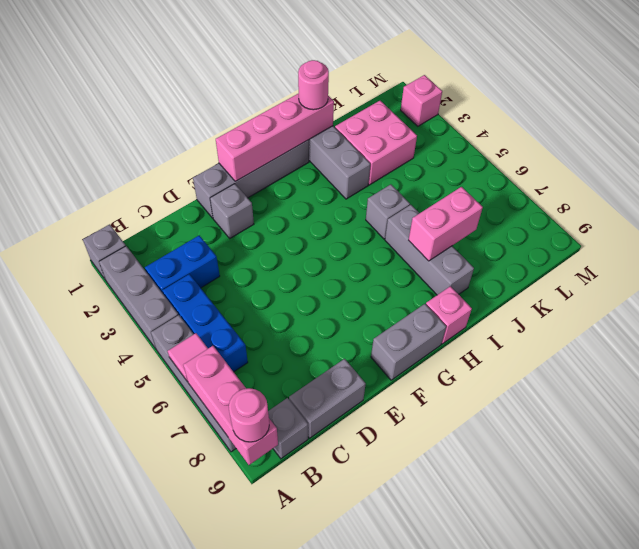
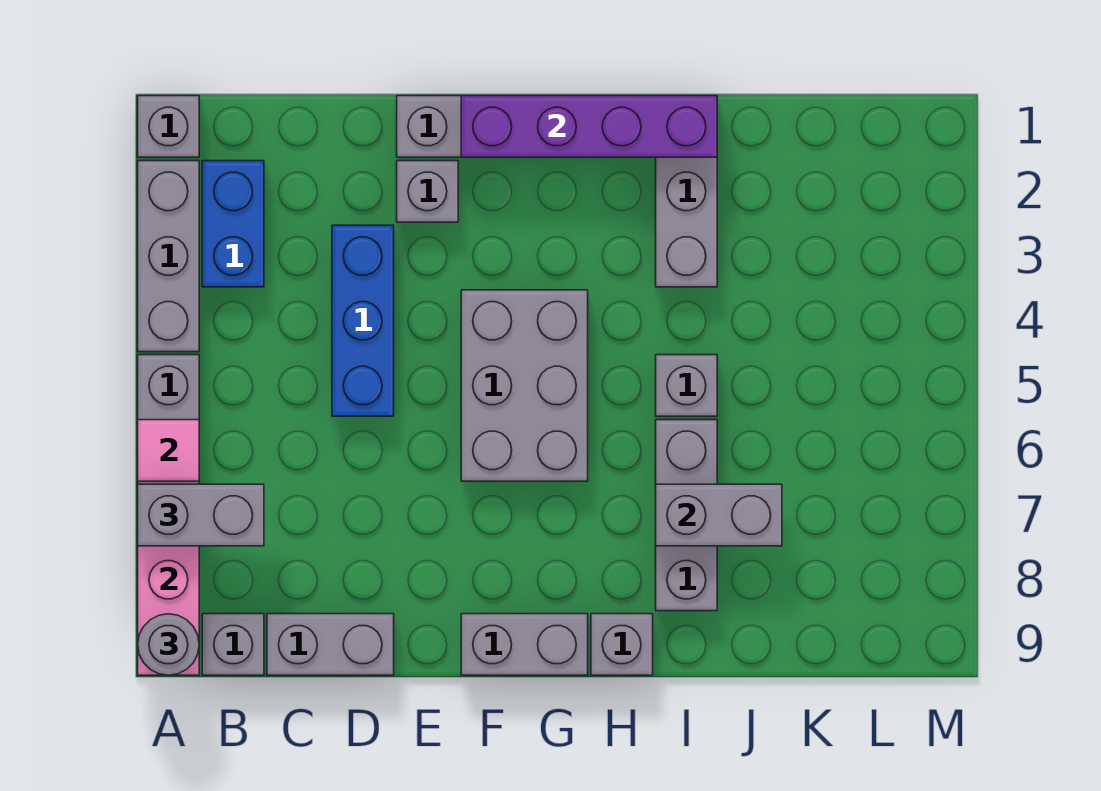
none -> grey 1x2 brick [138,484,264,546]
pink 1x1 round brick [229,388,269,442] -> grey 1x1 round brick [138,614,199,675]
blue 1x2 brick [145,235,220,293] -> blue 1x2 brick turned to [202,161,264,287]
blue 1x3 brick [162,274,248,372] -> blue 1x3 brick moved to [332,225,394,416]
pink 1x4 brick [216,93,334,181] -> purple 1x4 brick [461,96,717,157]
none -> grey 2x3 brick [461,290,588,481]
pink 1x1 brick [426,286,472,344] -> grey 1x1 brick [591,614,653,675]
pink 1x1 round brick [298,60,329,110] -> none
pink 1x2 brick [409,187,483,261] -> grey 1x2 brick [656,484,782,546]
pink 2x2 brick [335,101,417,185] -> none
pink 1x1 brick [401,75,442,126] -> none

